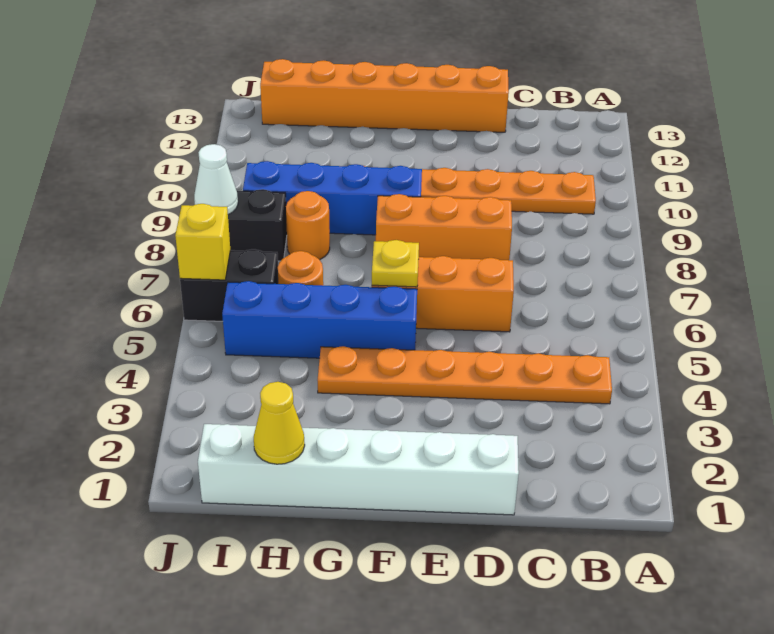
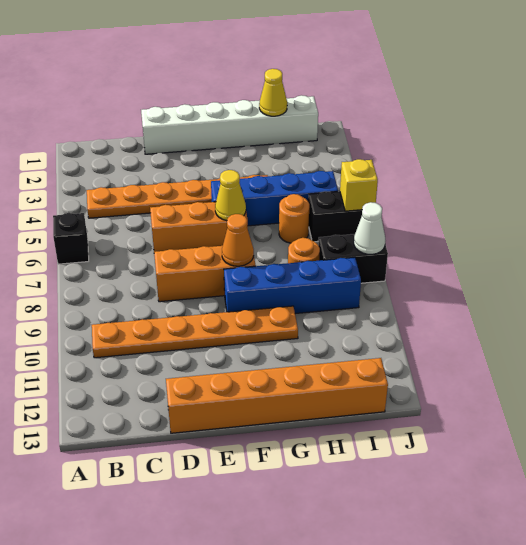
none -> black 1x1 brick [53,213,89,264]
yellow 1x1 plate [372,240,419,287] -> yellow 1x1 cone [215,170,246,221]
none -> orange 1x1 cone [222,214,254,266]

